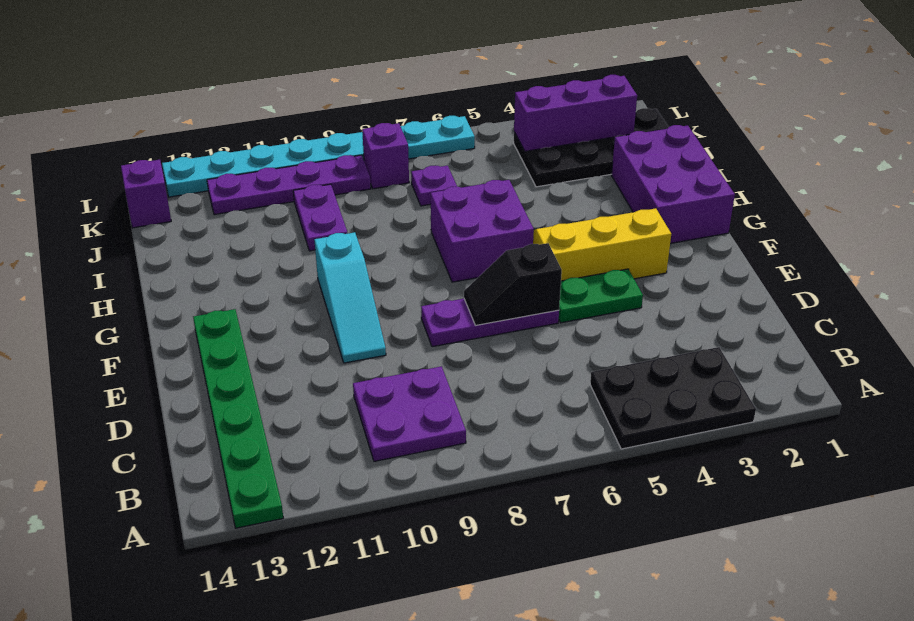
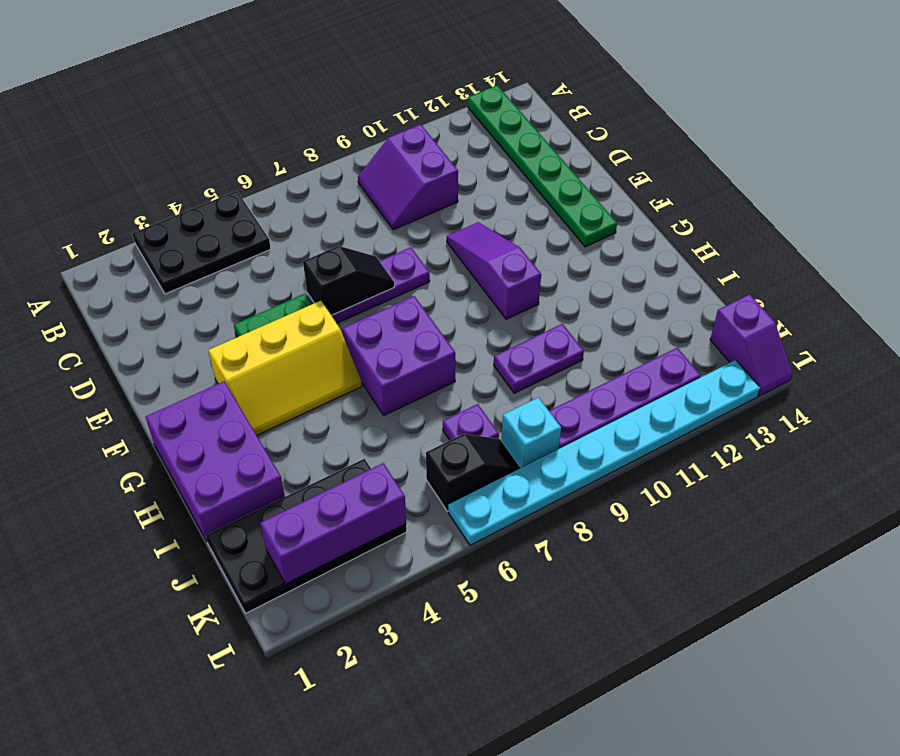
purple 2x2 plate [353,366,466,461] -> purple 2x2 slope [358,124,458,230]
cyan 1x3 slope [314,232,386,363] -> purple 1x3 slope [447,222,541,319]
purple 1x2 plate [293,184,348,251] -> purple 1x2 plate turned to [494,324,584,393]
none -> black 1x2 slope [426,434,520,511]
purple 1x1 brick [362,123,409,189] -> cyan 1x1 brick [501,397,561,468]

